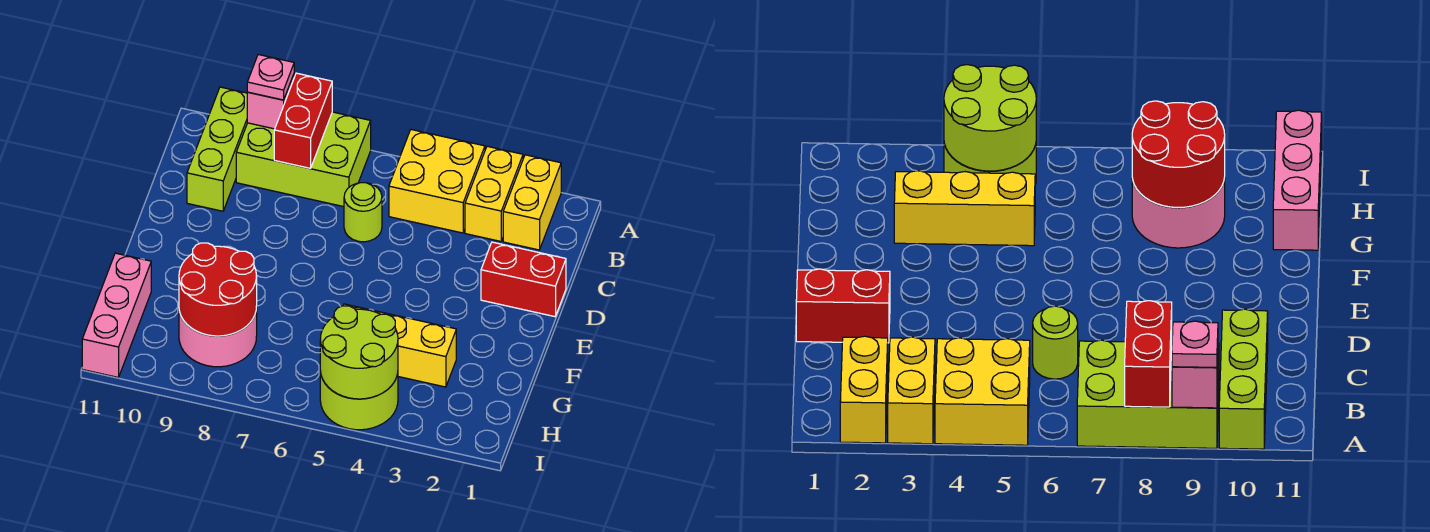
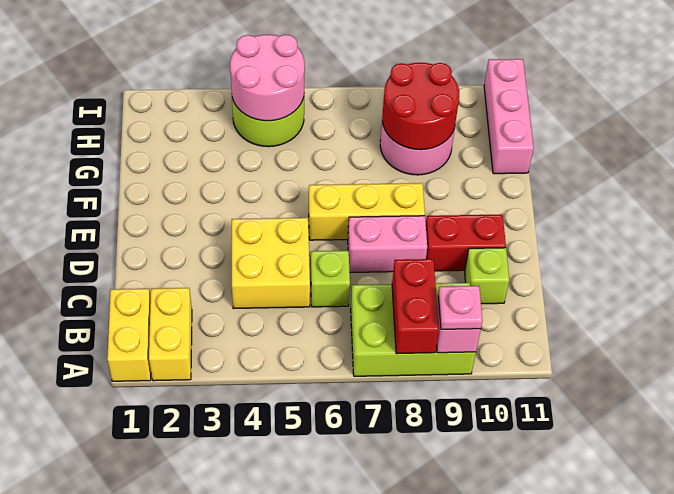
yellow 1x2 brick [465,146,523,241] -> yellow 1x2 brick moved to [107,289,151,381]
yellow 2x2 brick [389,130,485,233] -> yellow 2x2 brick moved to [232,218,310,309]
lime 1x3 brick [187,87,247,211] -> lime 1x1 brick [465,248,509,304]
lime 1x1 round brick [344,183,382,242] -> lime 1x1 brick [311,251,350,307]
red 1x2 brick [481,242,566,317] -> red 1x2 brick moved to [426,214,506,271]
none -> pink 1x2 brick [348,216,427,272]
yellow 1x3 brick [343,304,456,387] -> yellow 1x3 brick moved to [309,183,425,240]
lime 2x2 round brick [320,306,398,399] -> pink 2x2 round brick [230,35,305,121]

